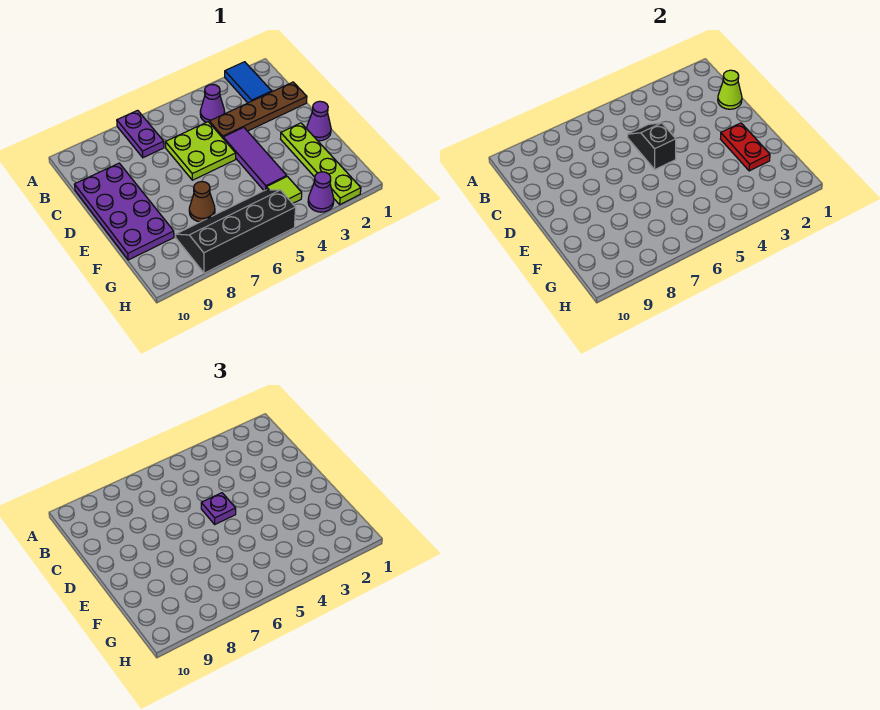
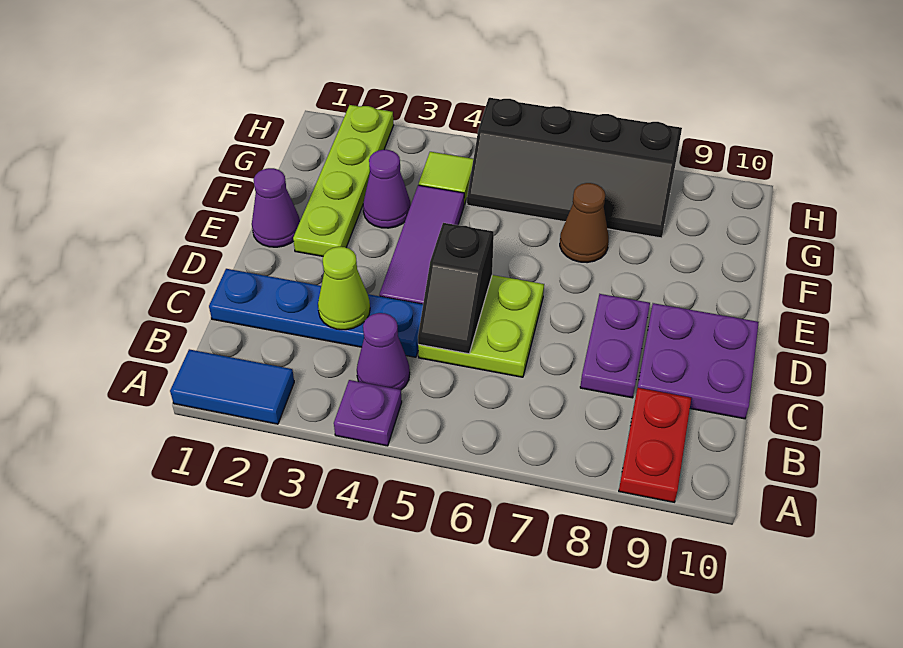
blue 1x2 tile [225,62,272,103] -> blue 1x2 tile turned to [170,349,294,424]
purple 1x2 plate [117,110,164,158] -> purple 1x2 plate moved to [580,294,650,398]
brown 1x4 plate [209,82,307,138] -> blue 1x4 plate [209,269,423,357]
lime 1x1 cone [718,70,742,109] -> lime 1x1 cone moved to [318,247,370,330]
purple 2x4 plate [74,163,174,260] -> purple 2x2 plate [638,303,759,419]
purple 1x1 plate [201,493,236,524] -> purple 1x1 plate moved to [334,380,402,446]
red 1x2 plate [721,123,770,171] -> red 1x2 plate moved to [619,388,691,502]
purple 1x1 cone [308,172,334,212] -> purple 1x1 cone moved to [363,150,411,228]

